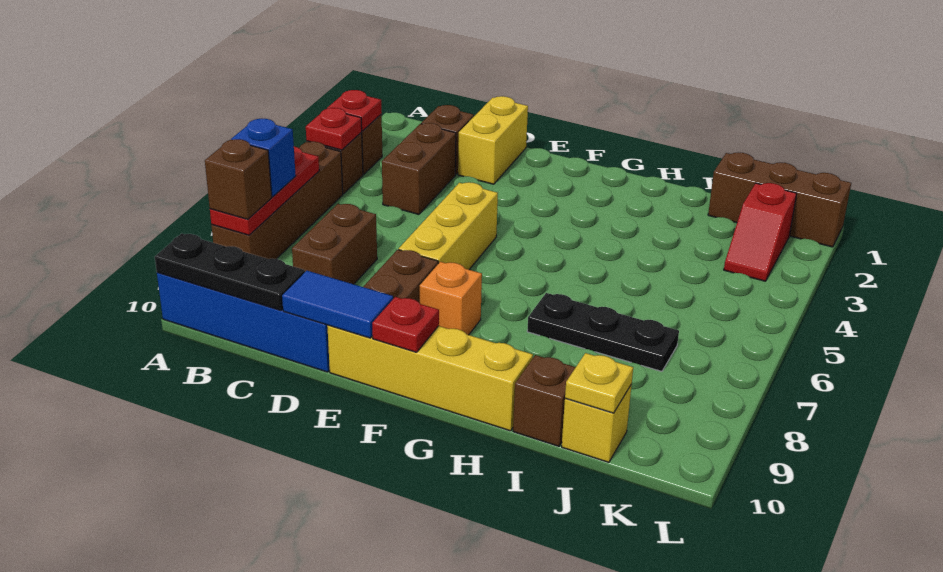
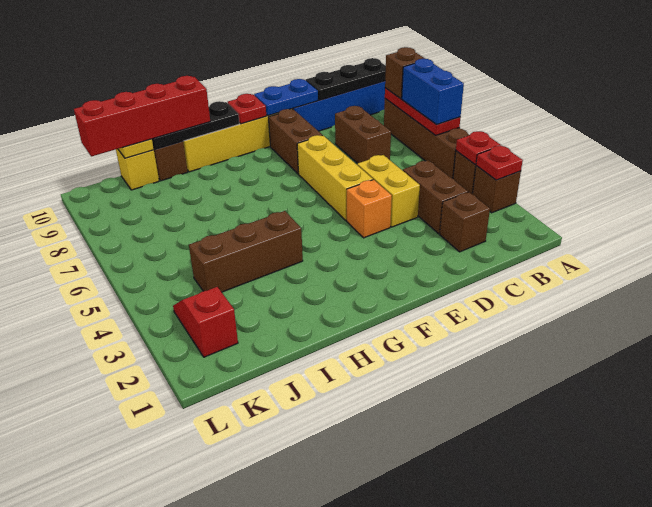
blue 1x1 brick [231,119,296,197] -> blue 1x2 brick [402,59,464,125]
yellow 1x2 brick [458,96,528,184] -> yellow 1x2 brick moved to [357,155,420,227]
blue 1x2 tile [282,271,393,338] -> blue 1x2 plate [254,79,318,116]
orange 1x1 brick [420,262,482,335] -> orange 1x1 brick moved to [347,180,392,238]
black 1x3 plate [527,293,679,371] -> black 1x3 plate moved to [152,101,239,149]
none -> red 1x4 brick [74,76,210,157]
brown 1x3 brick [708,152,851,247] -> brown 1x3 brick moved to [189,211,303,292]

